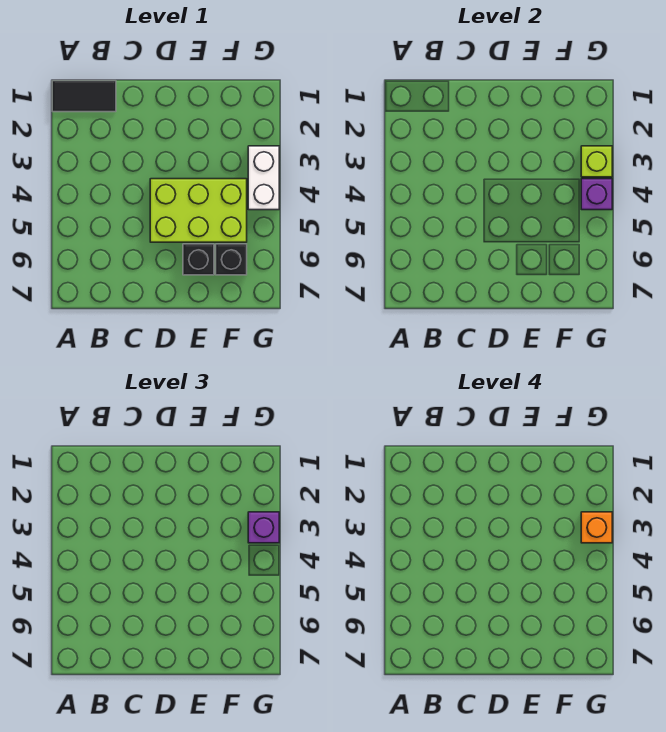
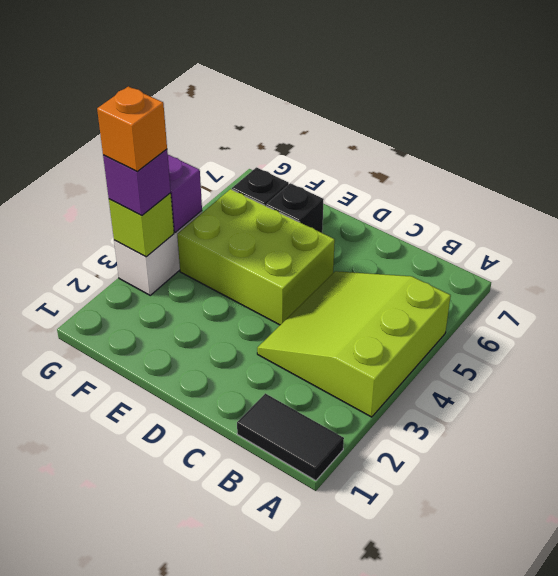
none -> lime 3x3 slope [257,271,451,417]

